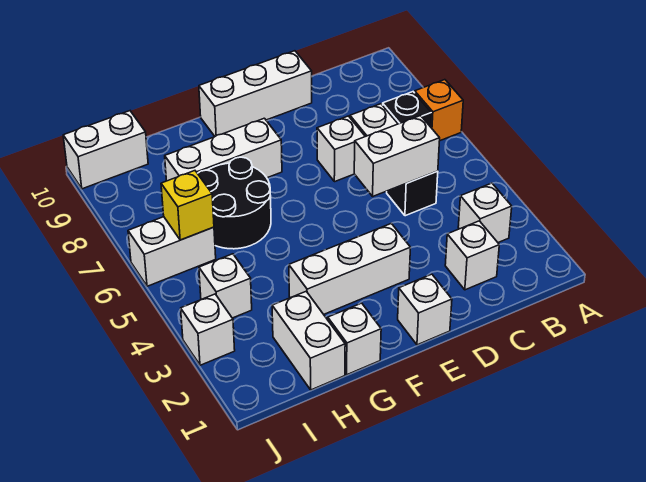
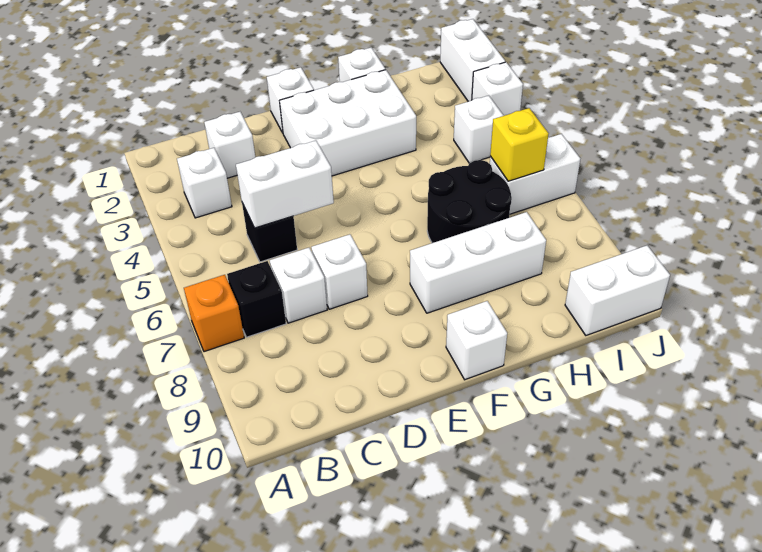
white 1x3 brick [199,51,312,136] -> white 1x1 brick [446,301,507,380]
white 1x3 brick [289,223,411,314] -> white 2x3 brick [280,70,416,176]
white 1x2 brick [272,292,345,390] -> white 1x2 brick moved to [440,19,505,102]

